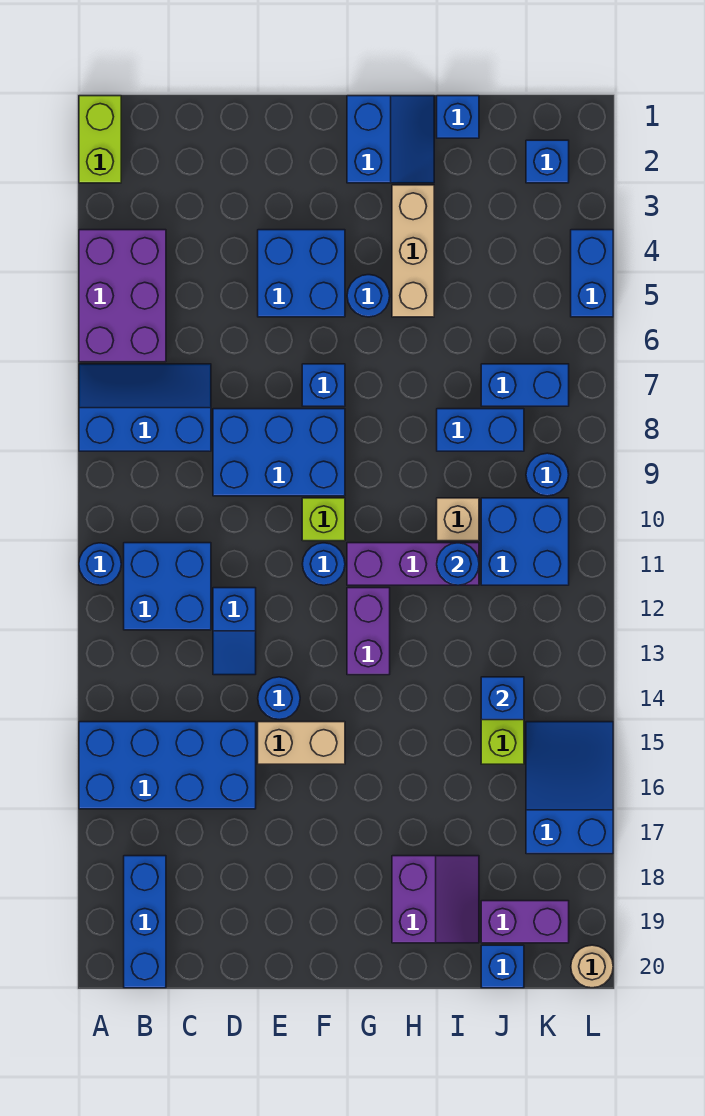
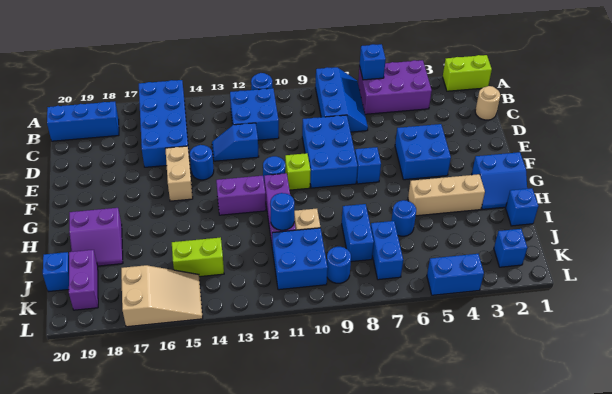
blue 1x1 round brick [347,275,390,317] -> blue 1x1 round brick moved to [391,200,416,236]
blue 1x1 brick [481,677,524,720] -> blue 1x1 brick moved to [359,44,386,80]
blue 2x3 slope [526,722,613,854] -> tan 2x3 slope [121,265,203,327]
tan 1x1 round brick [571,945,613,988] -> tan 1x1 round brick moved to [475,86,500,120]

